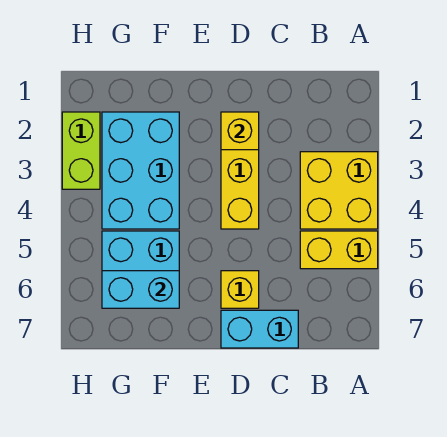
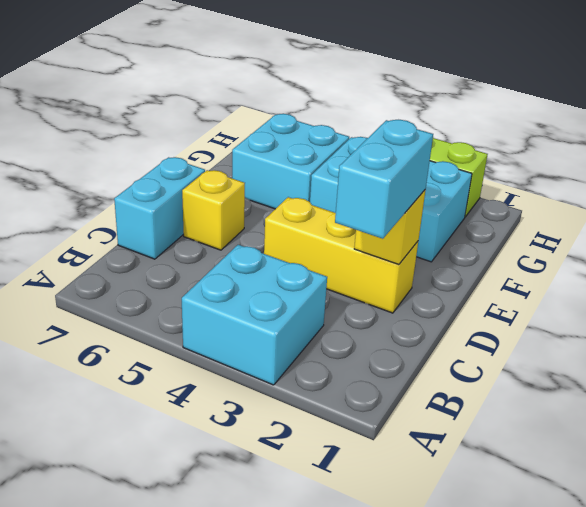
yellow 2x2 brick [300,152,378,229] -> cyan 2x2 brick [182,245,327,385]
yellow 1x2 brick [300,231,378,269] -> none
cyan 1x2 brick [102,271,179,308] -> cyan 1x2 brick moved to [335,120,433,239]

